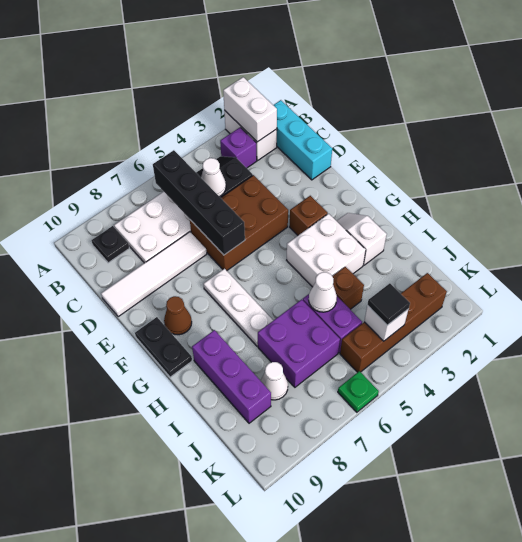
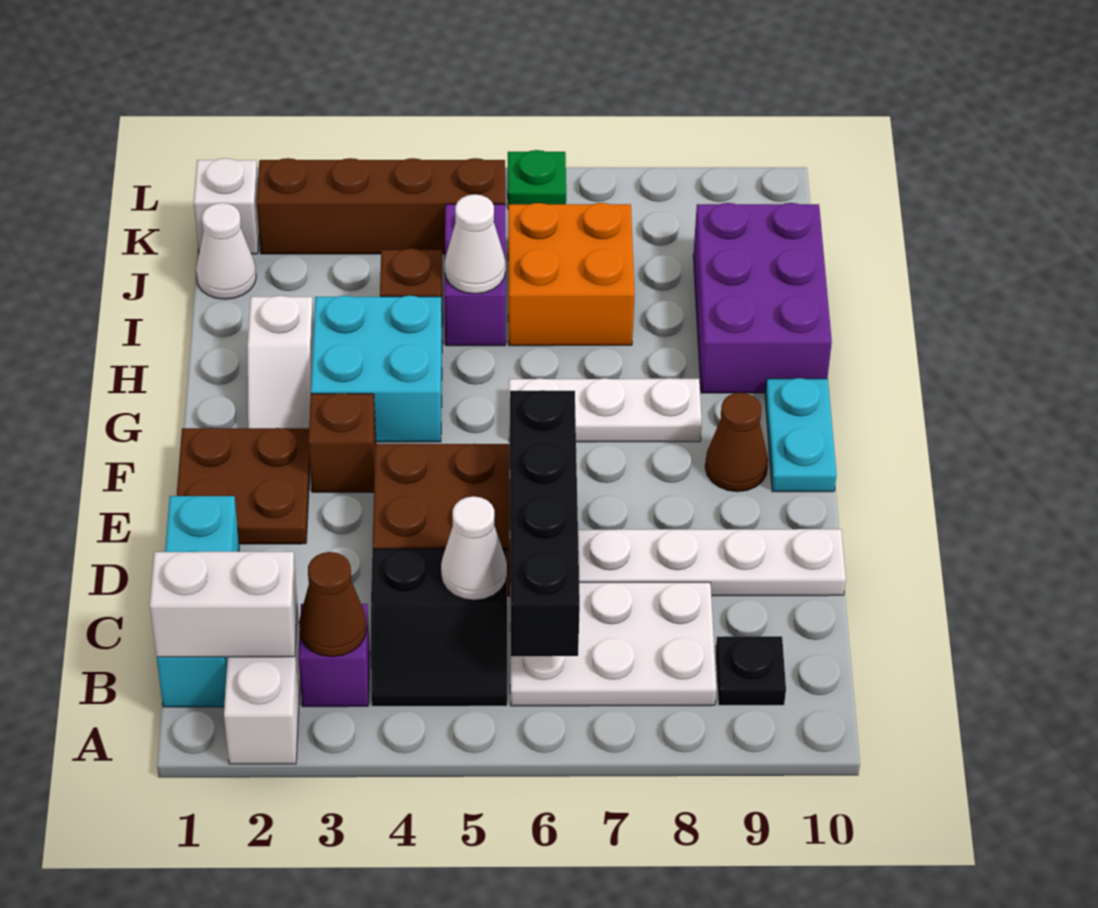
white 1x2 brick [223,77,277,142] -> white 1x2 brick turned to [150,552,297,657]
none -> brown 1x1 cone [299,552,367,657]
white 1x4 tile [101,232,207,317] -> white 1x4 plate [578,529,846,596]
none -> brown 2x2 plate [177,428,310,544]
white 1x3 plate [204,268,273,346] -> white 1x3 plate turned to [509,378,702,442]
black 1x2 plate [135,317,192,377] -> cyan 1x2 plate [765,378,837,492]
white 2x2 brick [287,214,366,287] -> cyan 2x2 brick [311,296,442,442]
purple 1x3 brick [192,330,271,423] -> purple 2x3 brick [693,203,832,393]
purple 2x2 brick [258,299,340,387] -> orange 2x2 brick [508,203,634,346]
white 1x1 cone [260,362,288,400] -> white 1x1 cone moved to [196,203,256,299]
white 1x1 brick [364,306,408,341] -> white 1x1 brick moved to [194,158,259,254]
black 1x1 tile [367,283,410,325] -> none

